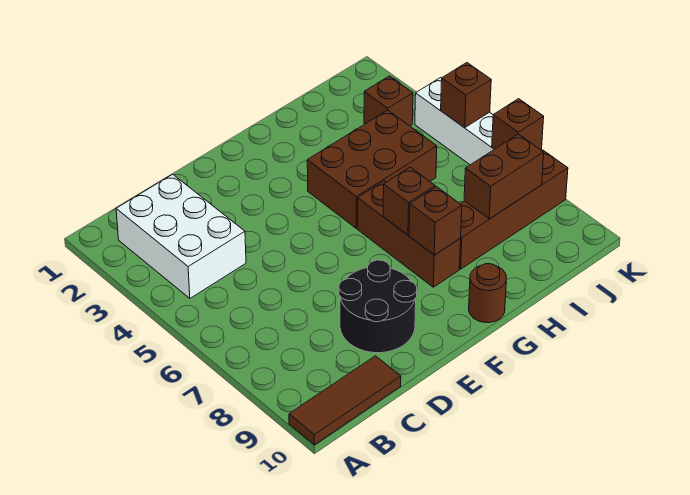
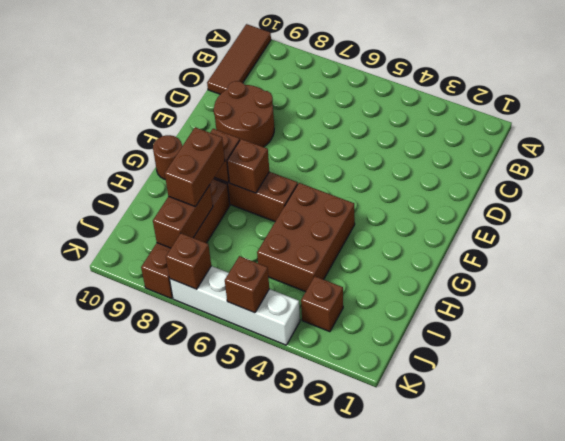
white 2x3 brick [116,174,246,298] -> none
black 2x2 round brick [339,260,417,353] -> brown 2x2 round brick [214,81,274,147]
none -> brown 1x2 brick [165,127,225,207]

